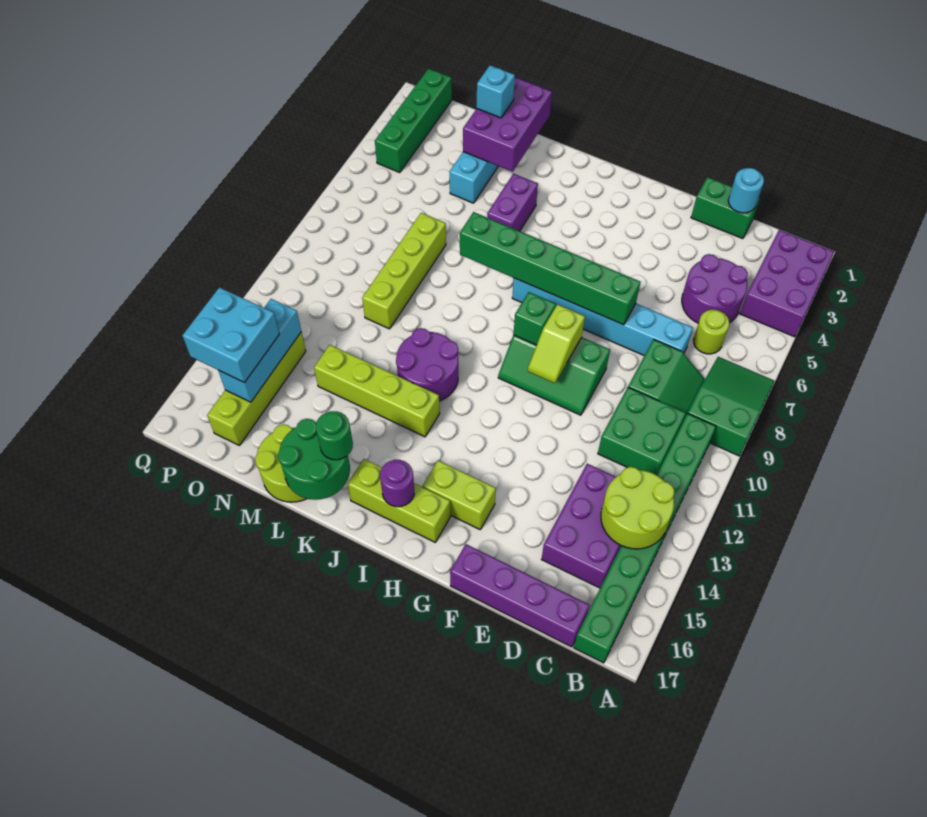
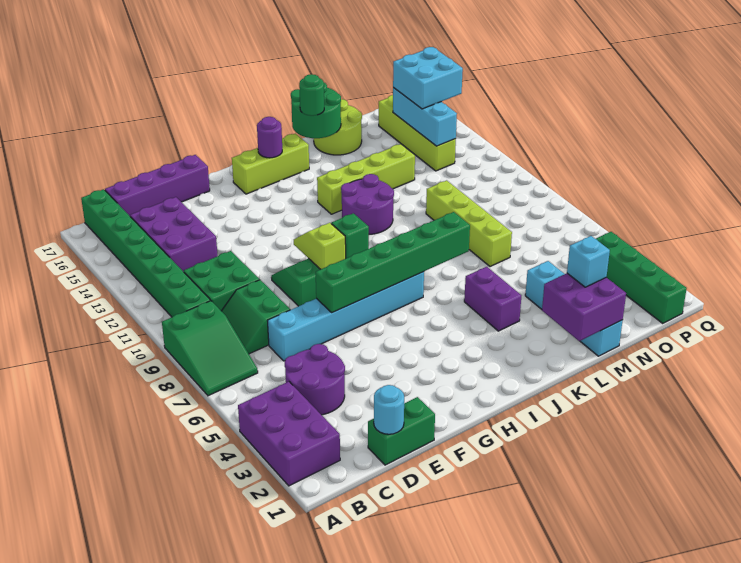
lime 2x2 round brick [601,467,674,549] -> none
lime 1x1 round brick [693,310,729,354] -> none
lime 1x2 brick [423,461,496,529] -> none
purple 2x3 brick [463,77,552,172] -> purple 2x2 brick [542,273,626,341]

